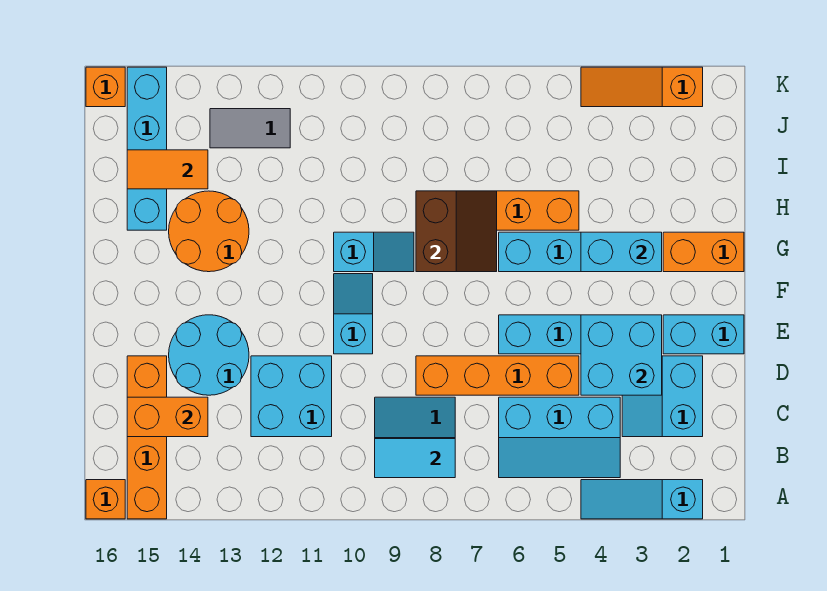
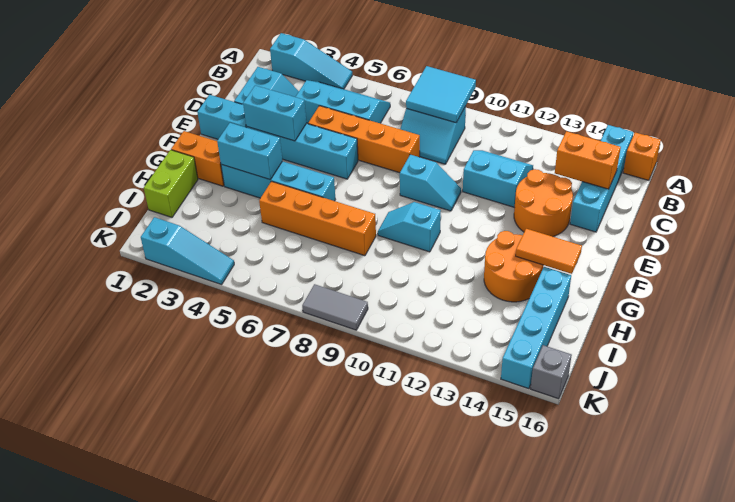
orange 1x4 brick [127,356,167,519] -> cyan 1x4 brick [570,125,633,232]
cyan 1x2 tile [375,439,455,478] -> cyan 2x2 tile [406,66,476,123]
cyan 2x2 brick [251,356,332,437] -> cyan 2x2 slope [463,150,533,208]
cyan 2x2 brick [581,315,662,395] -> cyan 1x2 brick [243,85,306,141]
cyan 2x2 round brick [169,315,249,395] -> orange 2x2 round brick [514,169,573,237]
cyan 1x2 slope [334,274,373,354] -> cyan 1x2 slope turned to [400,155,461,211]
brown 2x2 slope [416,191,497,272] -> none
none -> lime 1x2 brick [144,150,198,217]
orange 1x2 tile [127,150,208,189] -> orange 1x2 tile moved to [516,229,582,274]
grey 1x2 tile [210,109,290,148] -> grey 1x2 tile moved to [302,284,368,330]
orange 1x3 slope [581,67,703,107] -> cyan 1x3 slope [141,217,234,284]
orange 1x1 brick [86,67,125,107] -> grey 1x1 brick [531,345,572,399]

